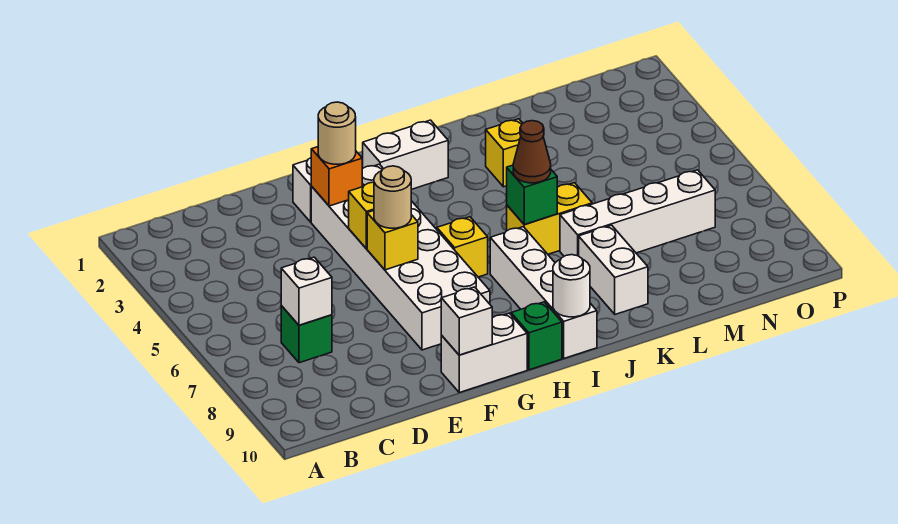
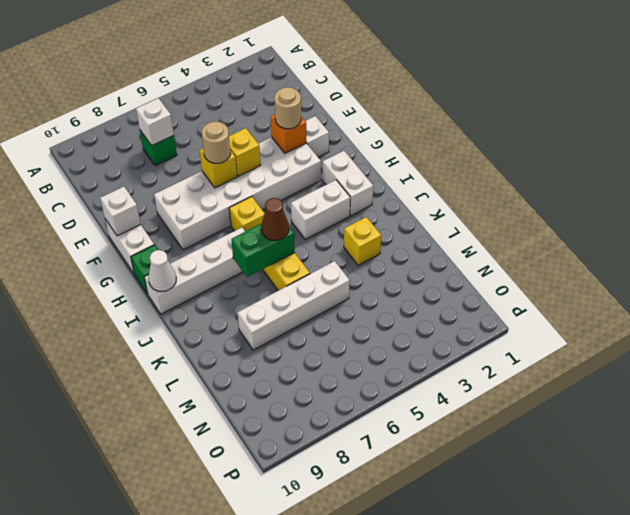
white 1x1 round brick [553,255,590,317] -> white 1x1 cone [148,250,176,291]
green 1x1 brick [507,165,557,225] -> green 1x2 brick [231,223,295,277]
white 1x4 brick [560,170,715,256] -> white 1x4 brick turned to [238,261,350,350]
white 1x2 brick [579,225,648,314] -> white 1x2 brick moved to [291,180,350,239]

